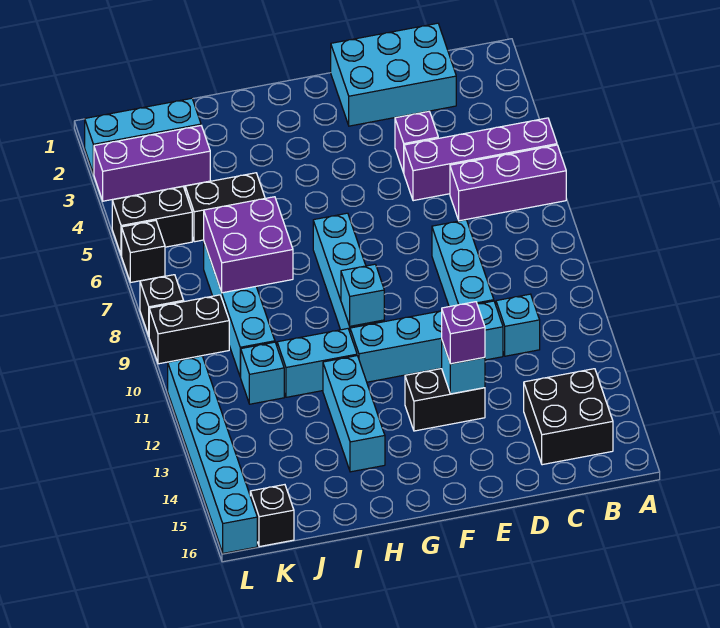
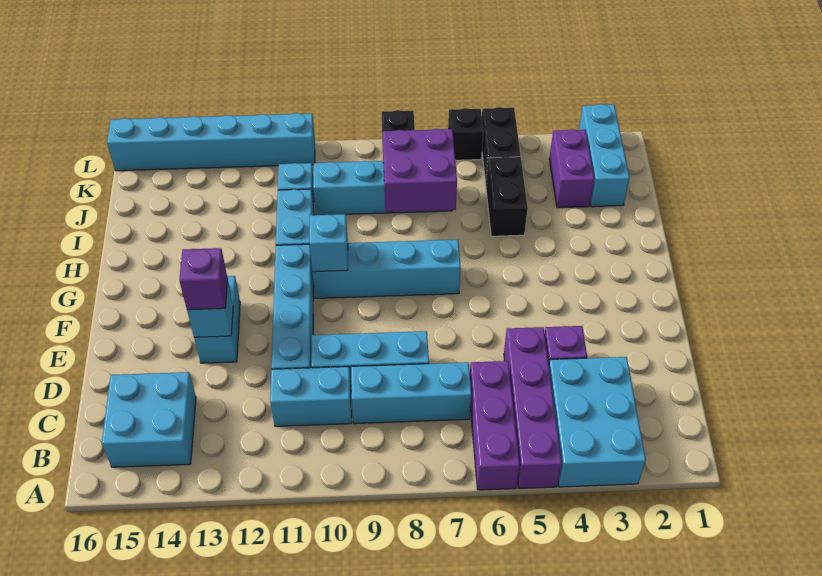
black 2x2 brick [524,369,613,465] -> cyan 2x2 brick [102,372,196,467]
cyan 2x3 brick [331,23,456,126] -> cyan 2x3 brick moved to [549,357,646,487]
cyan 1x1 brick [496,294,540,356] -> cyan 1x2 brick [270,367,352,426]
black 1x2 brick [405,369,485,431] -> cyan 1x2 brick [194,276,240,363]
cyan 1x3 brick [323,356,385,472] -> cyan 1x3 brick moved to [351,362,471,424]
purple 1x3 brick [94,126,210,201] -> purple 1x2 brick [549,129,594,208]
black 1x2 brick [149,295,229,364] -> none
black 1x1 brick [250,485,294,547] -> none

